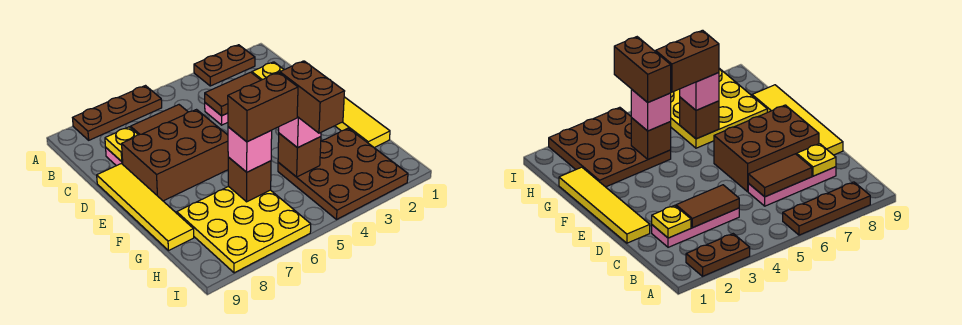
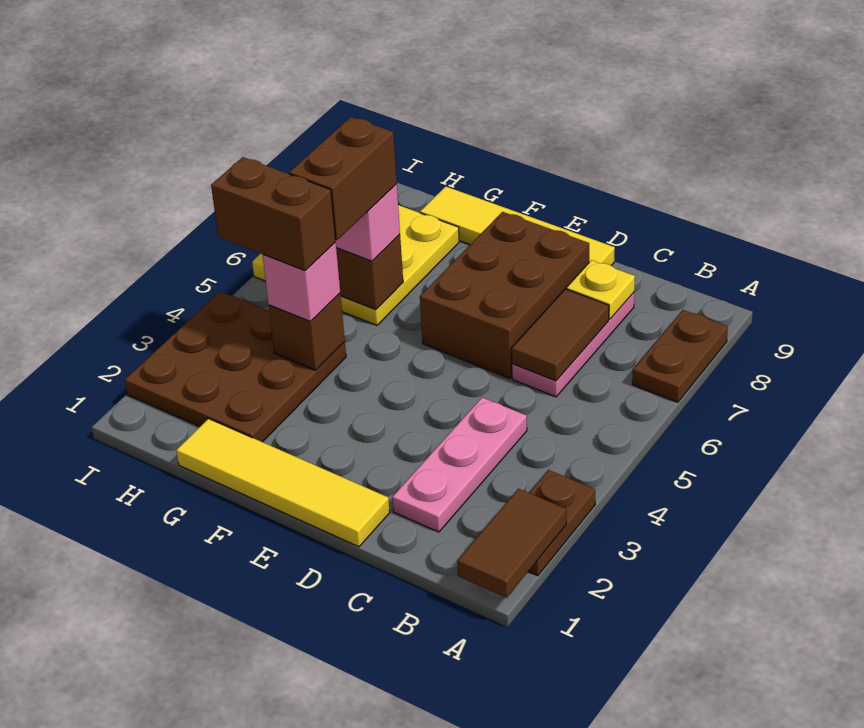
brown 1x3 plate [73,86,162,140] -> brown 1x2 plate [632,310,728,402]
yellow 1x1 plate [252,62,284,80] -> none
brown 1x2 tile [205,72,261,116] -> brown 1x2 tile moved to [457,489,566,598]

